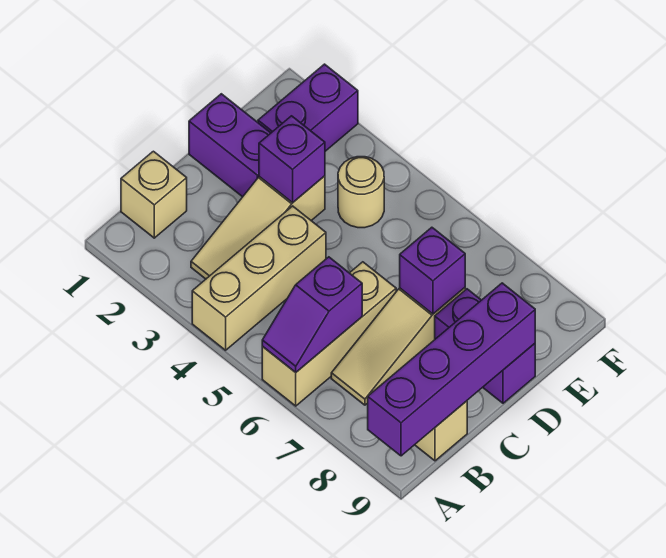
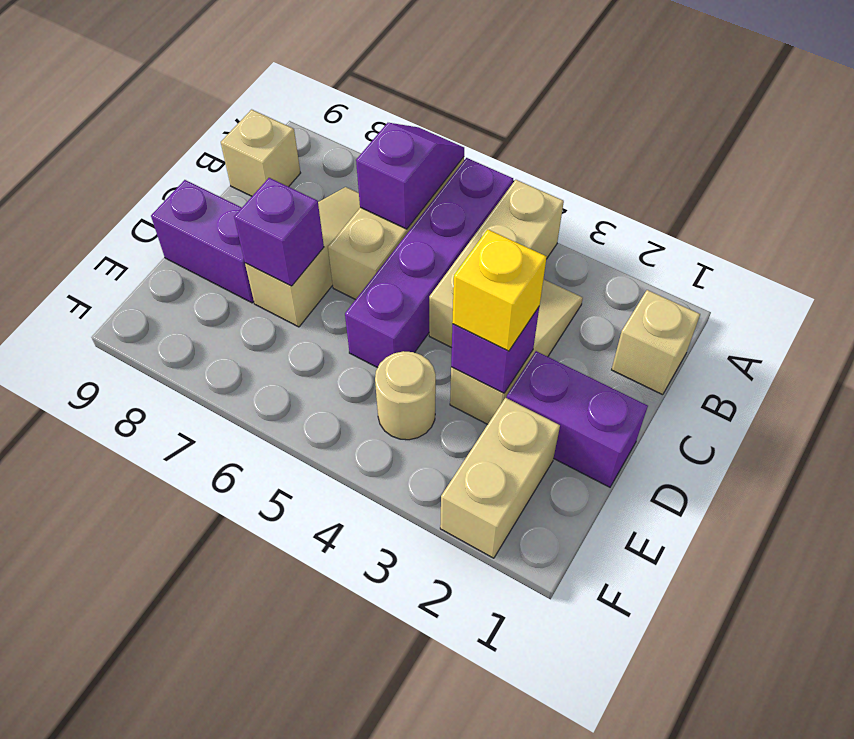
purple 1x4 brick [368,283,535,456] -> purple 1x4 brick moved to [345,158,513,368]
none -> yellow 1x1 brick [452,229,547,351]
purple 1x2 brick [258,64,358,151] -> tan 1x2 brick [440,398,560,558]

